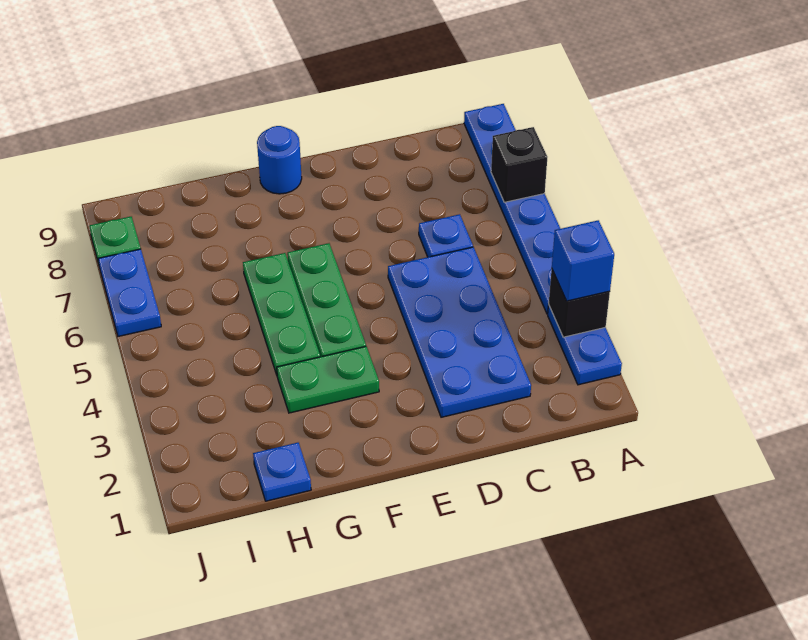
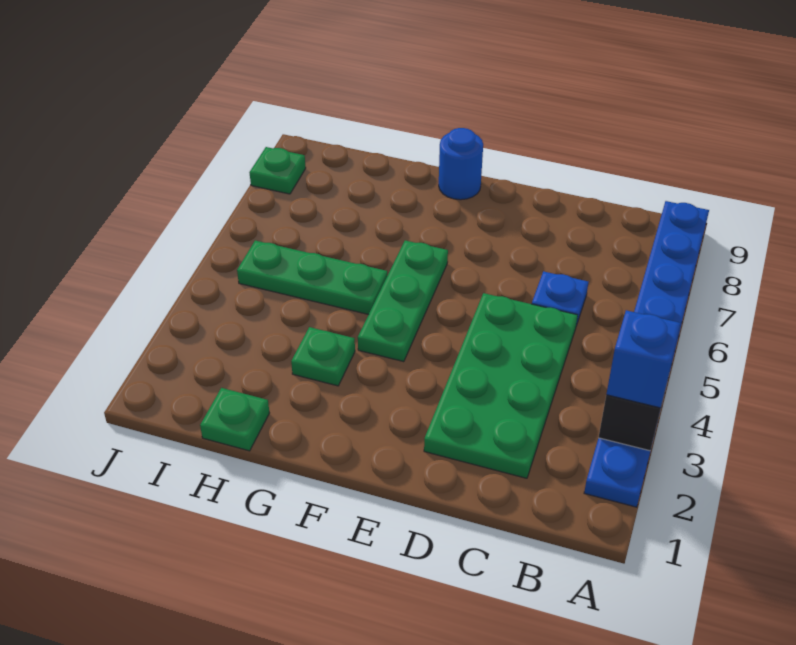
black 1x1 brick [491,127,547,202] -> none
blue 2x4 plate [388,247,531,417] -> green 2x4 plate [424,293,578,478]
green 1x2 plate [277,346,379,413] -> green 1x1 plate [291,327,355,386]
green 1x3 plate [243,253,320,375] -> green 1x3 plate turned to [237,240,387,315]
blue 1x1 plate [253,443,311,501] -> green 1x1 plate [200,388,269,451]
blue 1x2 plate [98,249,161,337] -> none

